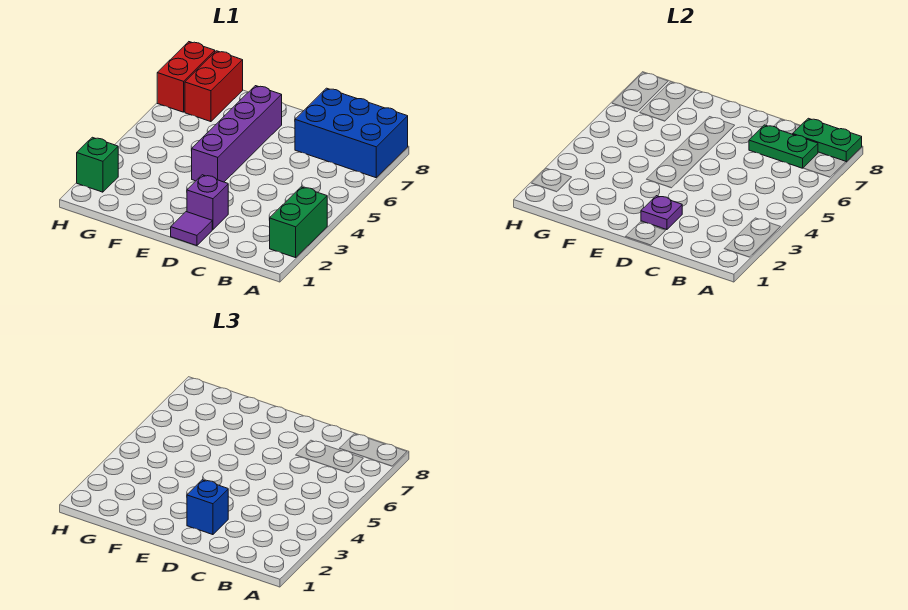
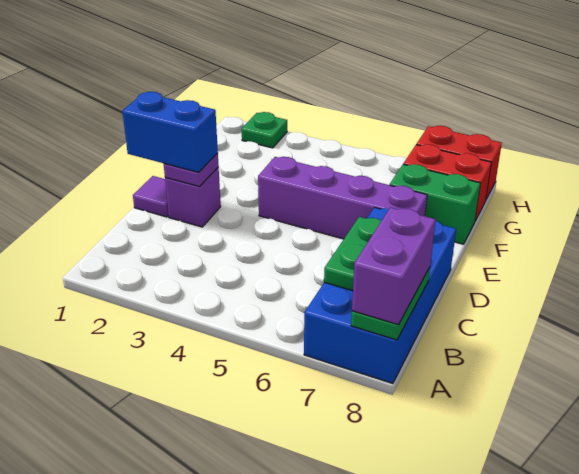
green 1x2 brick [270,187,327,258] -> green 1x2 brick moved to [390,164,480,244]
blue 2x3 brick [295,88,408,178] -> blue 2x4 brick [304,207,456,384]
none -> purple 1x2 brick [352,207,436,325]
blue 1x1 brick [187,480,228,535] -> blue 1x2 brick [122,92,218,172]
green 1x1 brick [77,137,118,192] -> green 1x1 plate [242,112,287,148]

